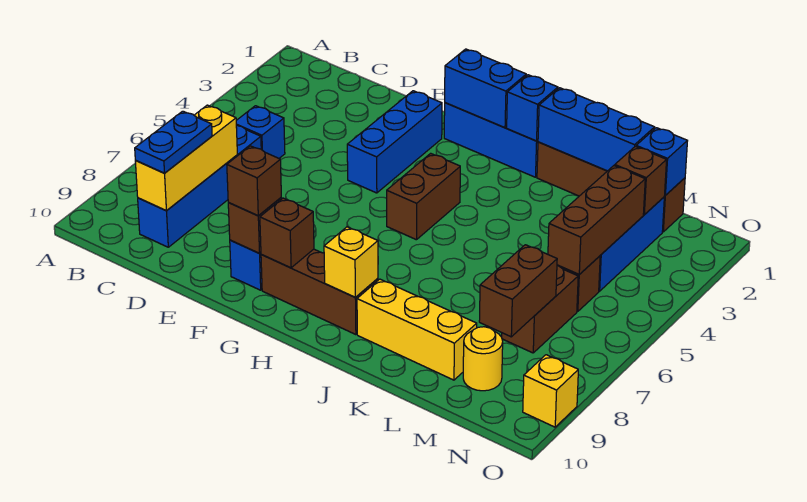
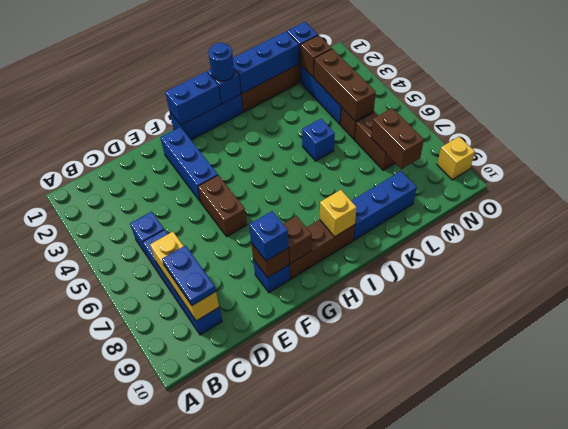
brown 1x1 brick [227,146,281,216] -> blue 1x1 brick [249,211,288,261]
brown 1x2 brick [387,153,460,240] -> brown 1x2 brick moved to [198,175,247,236]
none -> blue 1x1 round brick [208,42,234,81]
yellow 1x3 brick [357,279,477,380] -> blue 1x3 brick [351,171,417,240]
none -> blue 1x1 brick [302,119,335,161]
yellow 1x1 round brick [463,327,503,391] -> none

